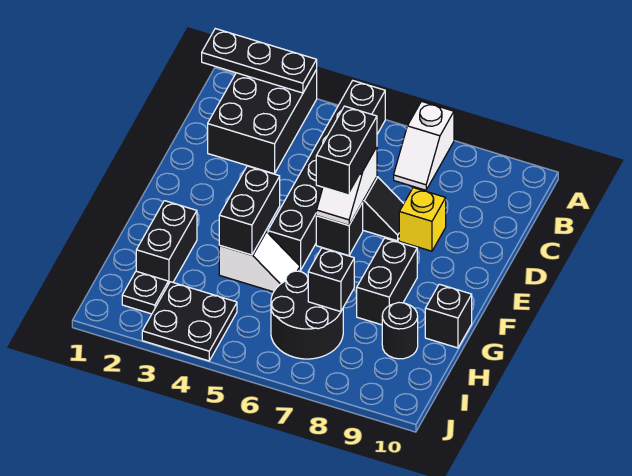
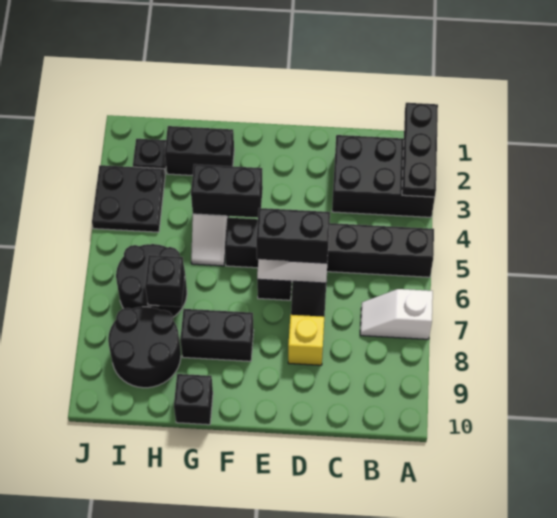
black 1x1 round brick [382,302,418,359] -> black 2x2 round brick [108,307,181,388]

